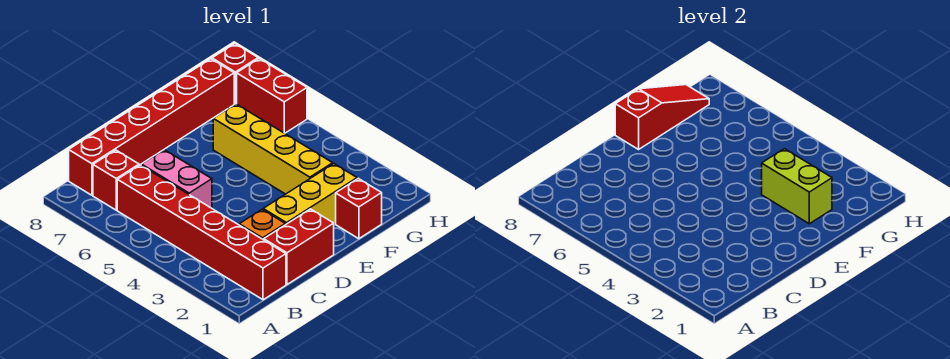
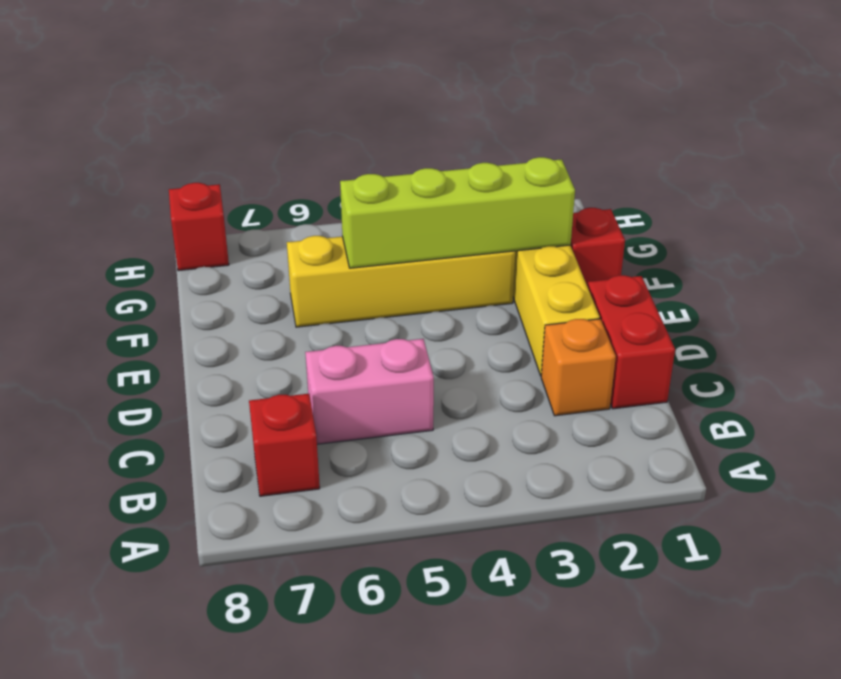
red 1x6 brick [117,165,286,300] -> none
red 1x6 brick [69,59,234,195] -> none
red 1x3 slope [615,85,709,149] -> none
lime 1x2 brick [762,149,832,224] -> lime 1x4 brick [340,157,575,268]
red 1x2 brick [237,58,307,133] -> none

